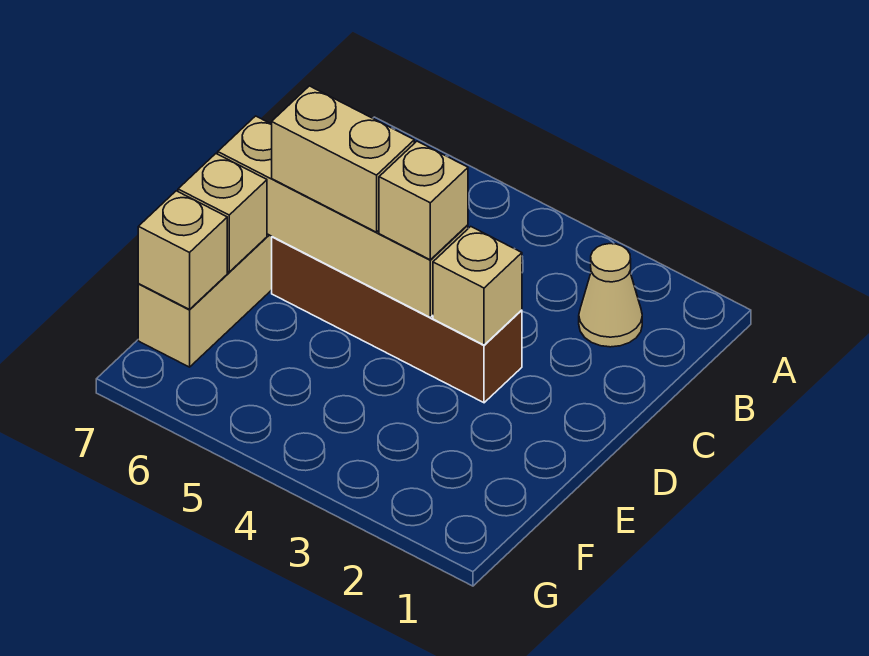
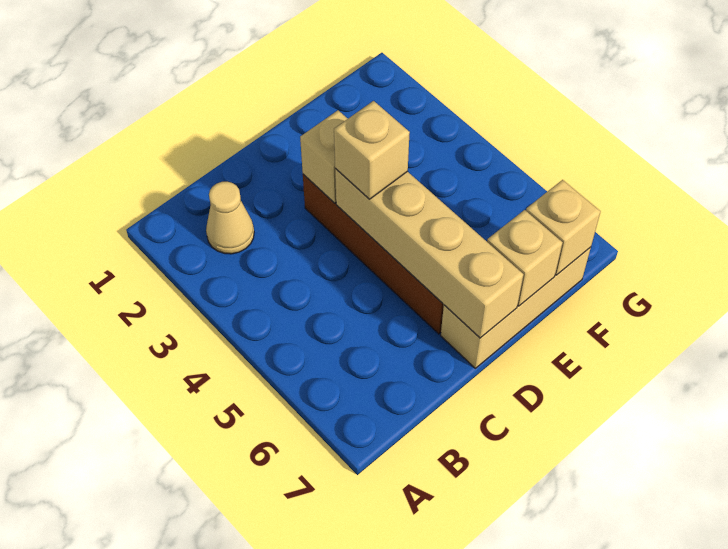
tan 1x2 brick [272,86,414,232] -> none

